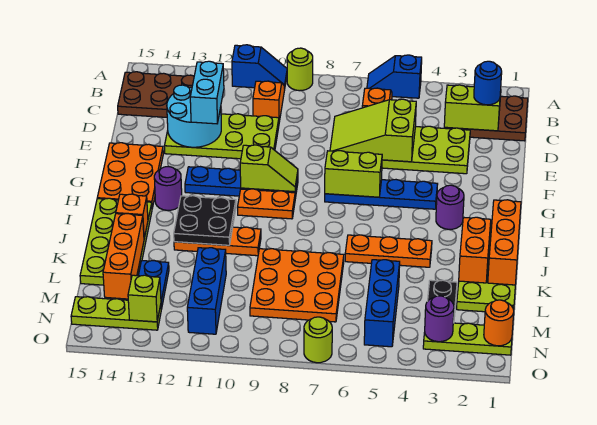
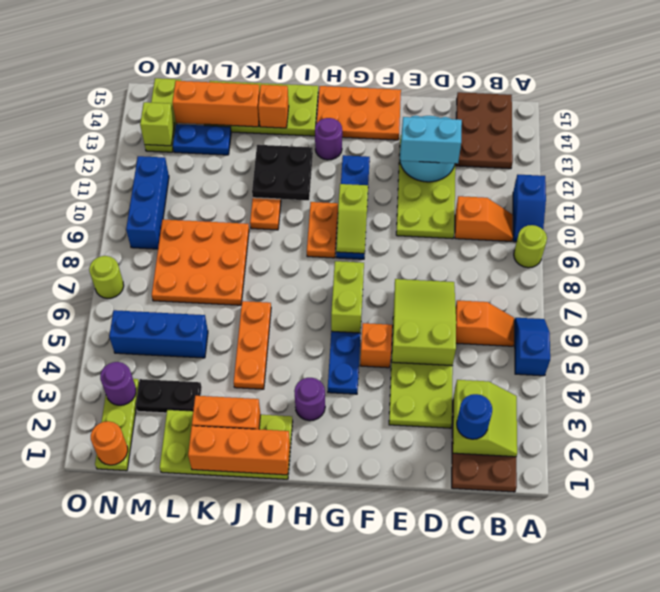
none -> orange 1x1 brick [360,323,392,368]
blue 1x3 brick [187,248,226,334] -> blue 1x3 brick turned to [126,156,169,249]

